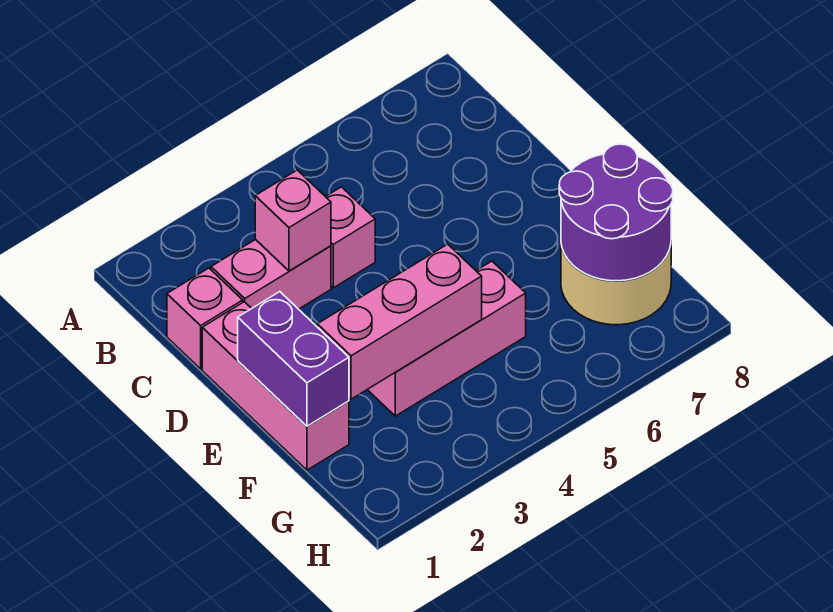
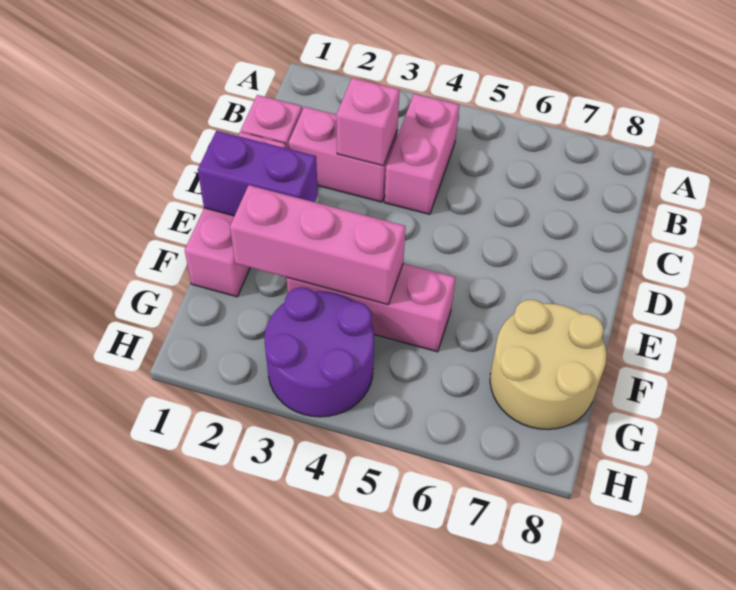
pink 1x1 brick [326,187,375,288] -> pink 1x2 brick [385,94,459,214]
purple 1x2 brick [238,292,349,426] -> purple 1x2 brick turned to [198,131,318,216]
purple 2x2 round brick [559,144,673,281] -> purple 2x2 round brick moved to [264,287,374,417]

